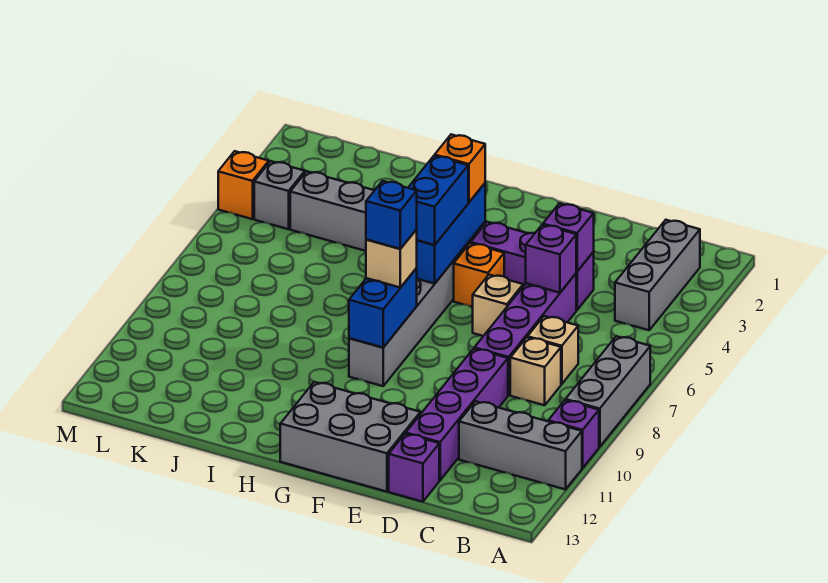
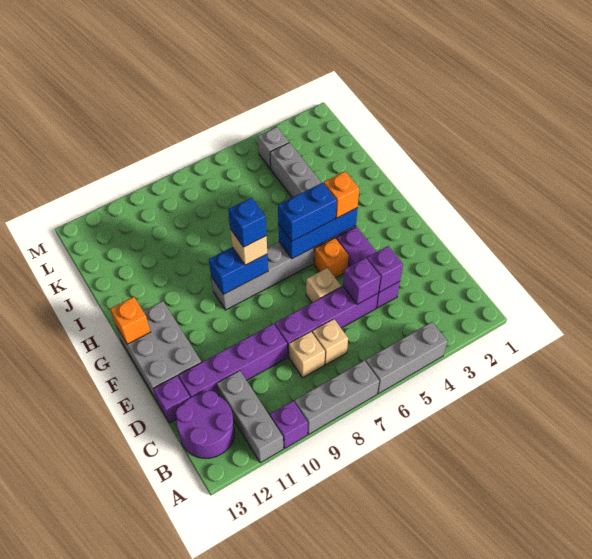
grey 1x3 brick [615,220,700,330] -> grey 1x3 brick moved to [365,322,447,394]
none -> purple 2x2 round brick [176,391,235,458]
orange 1x1 brick [218,151,269,219] -> orange 1x1 brick moved to [110,297,150,344]

